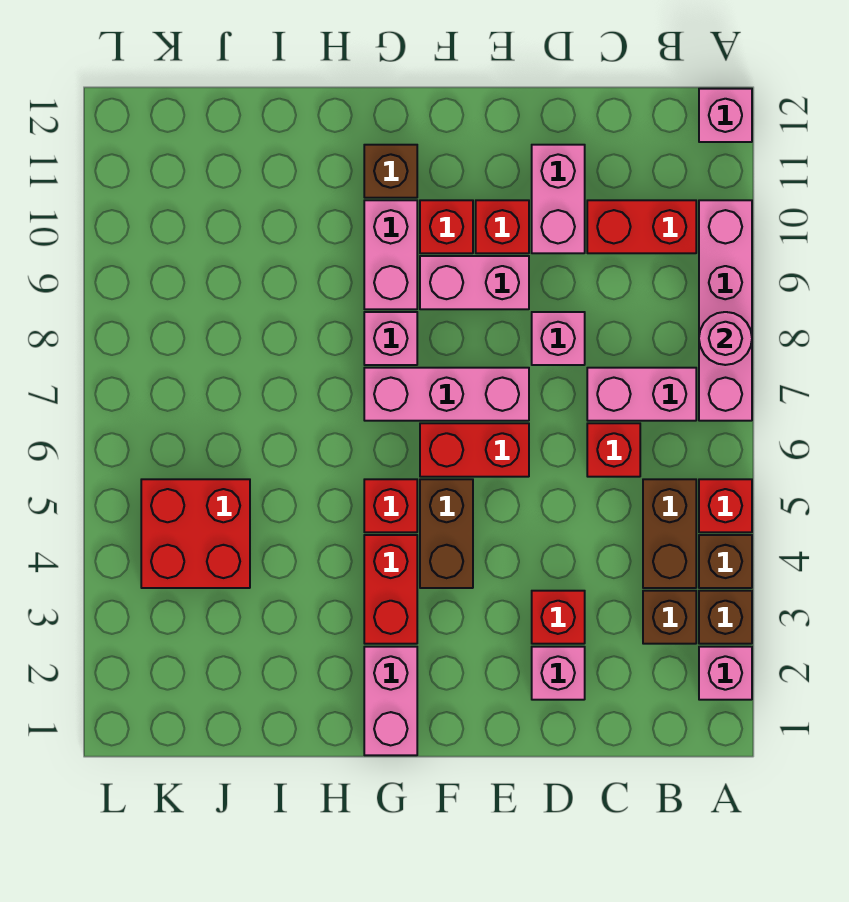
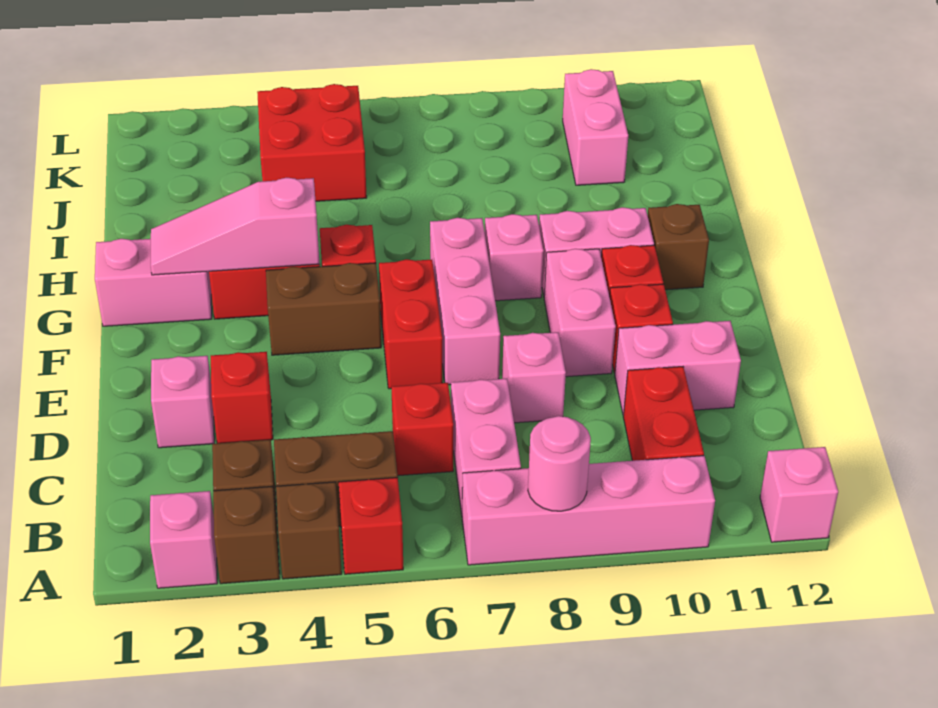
none -> pink 1x3 slope [151,178,320,275]
none -> pink 1x2 brick [563,69,628,185]

